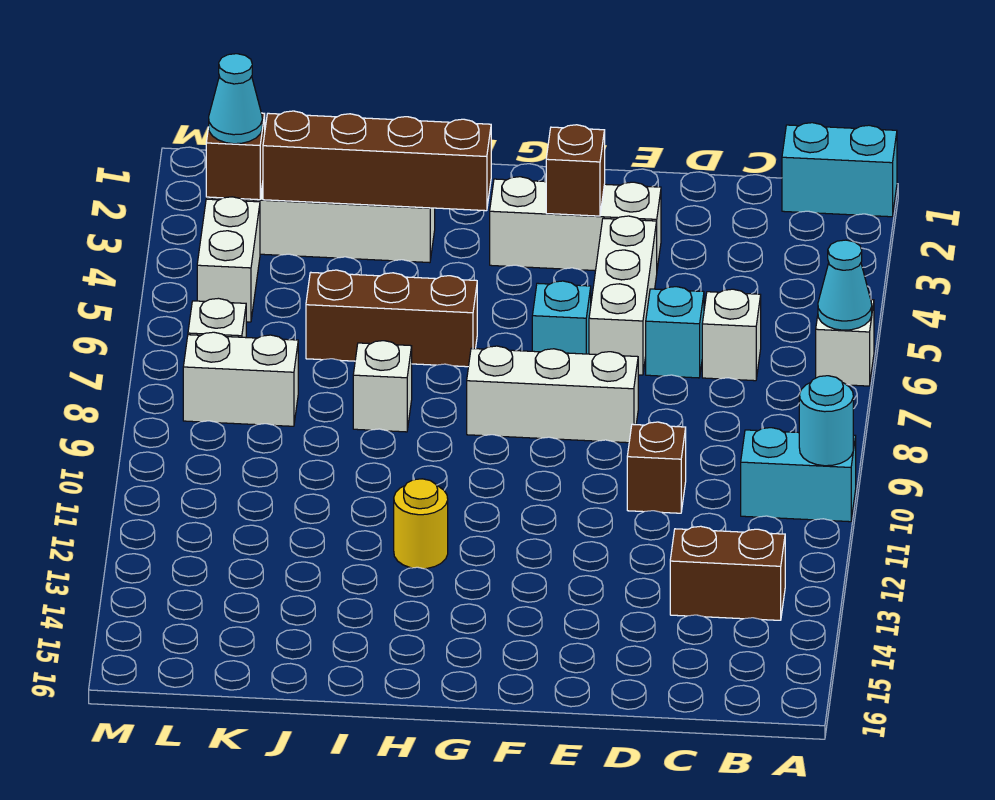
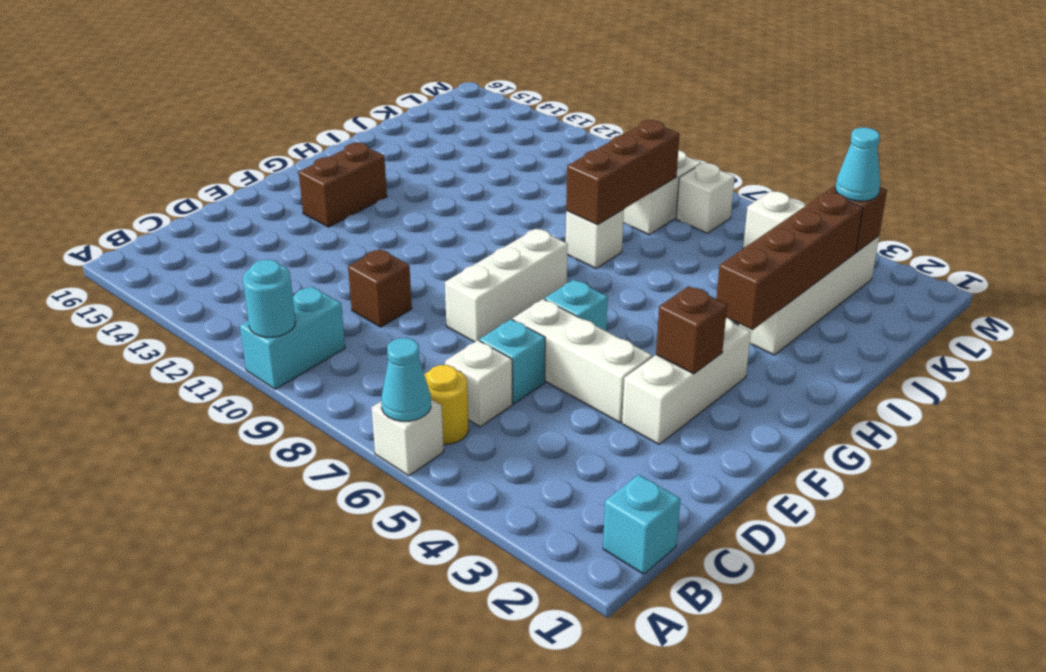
cyan 1x2 brick [782,123,897,217] -> cyan 1x1 brick [603,474,681,574]
brown 1x2 brick [670,526,785,620] -> brown 1x2 brick moved to [299,143,387,227]
brown 1x3 brick [306,270,477,367] -> brown 1x3 brick moved to [566,120,680,225]
yellow 1x1 round brick [394,479,448,569] -> yellow 1x1 round brick moved to [424,365,469,444]

